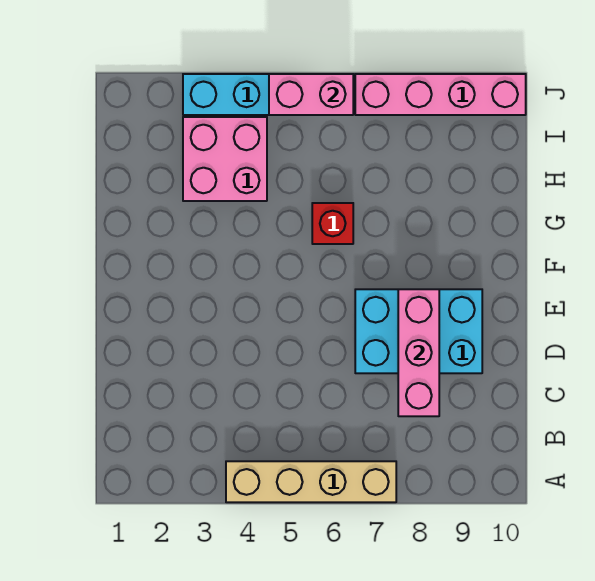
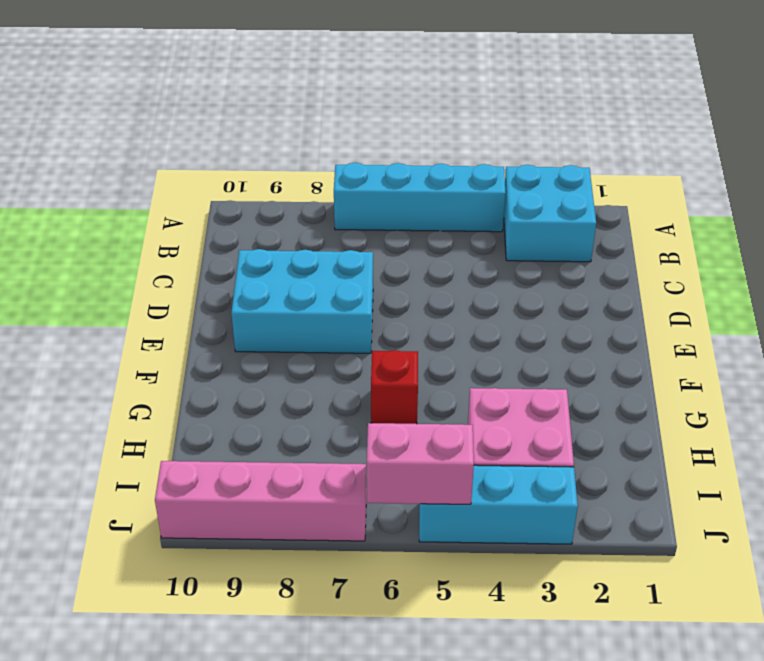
none -> cyan 2x2 brick [504,165,596,262]
tan 1x4 brick [226,461,396,502] -> cyan 1x4 brick [334,163,506,232]
pink 1x3 brick [398,289,439,416] -> none

